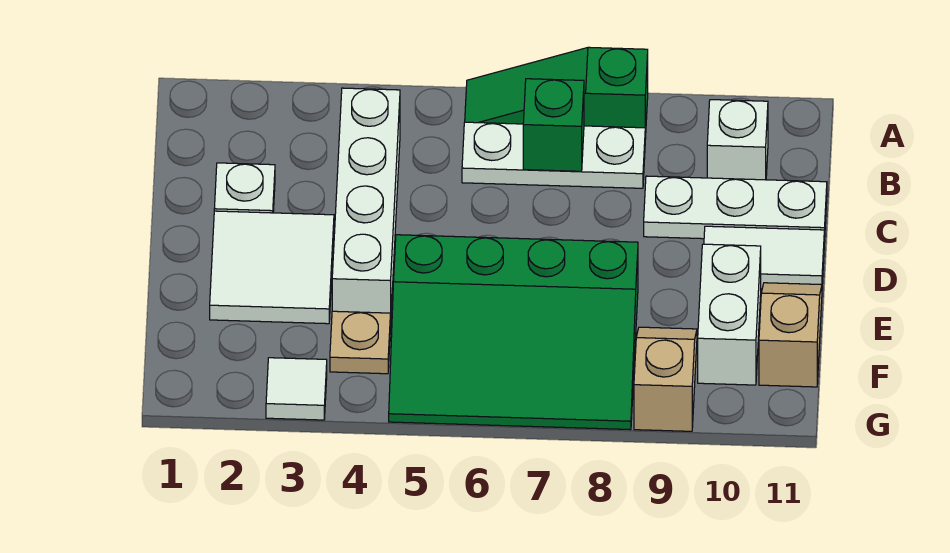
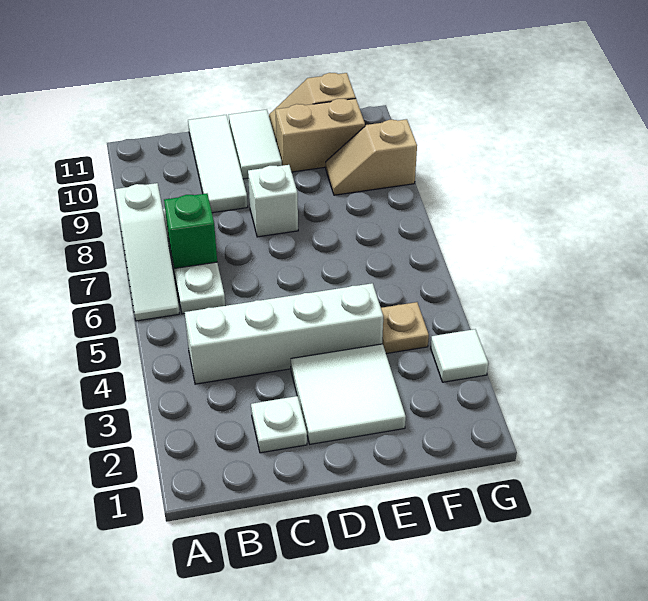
green 1x3 slope [465,47,648,139] -> white 1x3 slope [115,183,180,321]
white 1x1 brick [707,100,768,180] -> white 1x1 brick moved to [248,165,298,237]
white 1x3 plate [644,176,827,242] -> white 1x3 tile [188,115,248,213]
green 3x4 slope [389,235,638,430] -> none
white 1x2 brick [698,244,761,385] -> tan 1x2 brick [275,98,365,172]

